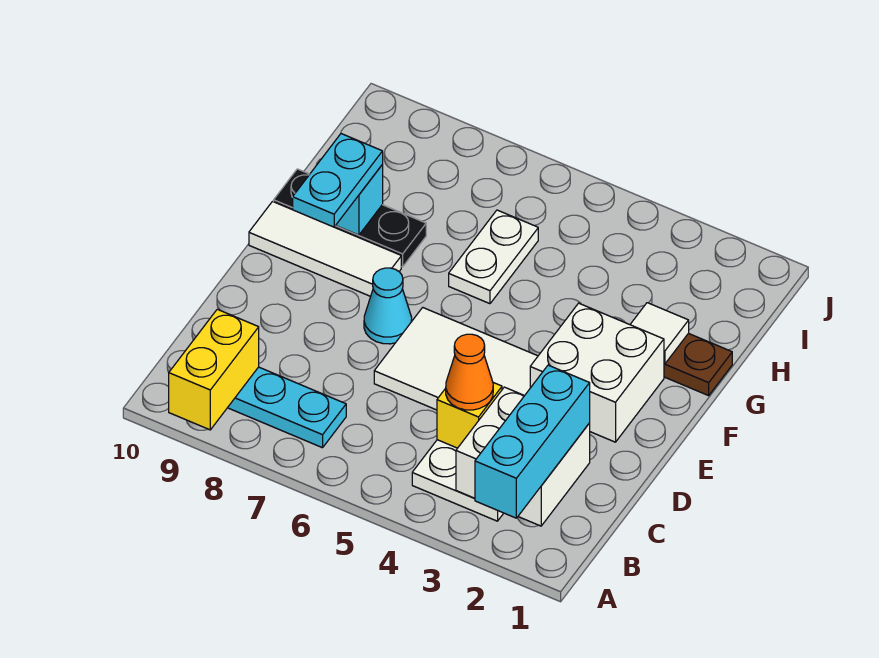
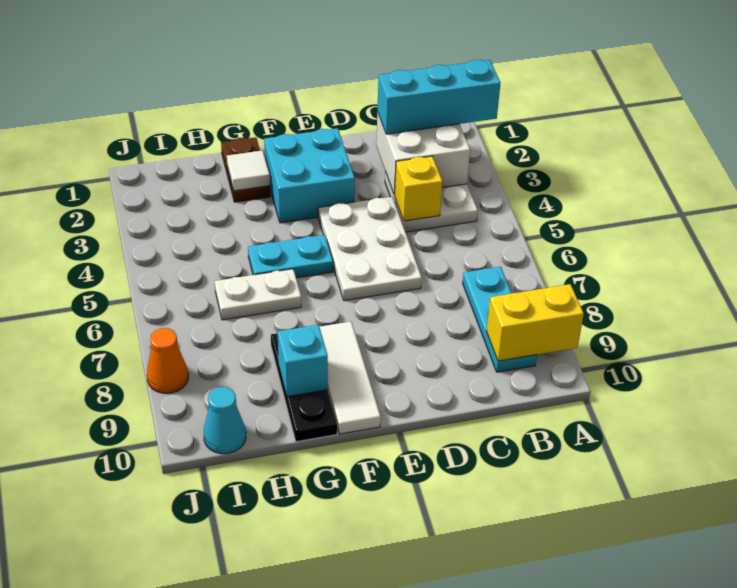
orange 1x1 cone [446,334,493,410] -> orange 1x1 cone moved to [147,328,188,393]
white 2x3 tile [374,308,538,410] -> white 2x3 plate [318,197,422,301]
white 2x2 brick [530,303,664,442] -> cyan 2x2 brick [264,128,355,223]
cyan 1x1 cone [364,268,412,344] -> cyan 1x1 cone moved to [204,387,246,454]
cyan 1x2 plate [293,134,383,227] -> cyan 1x2 plate moved to [248,235,333,278]

